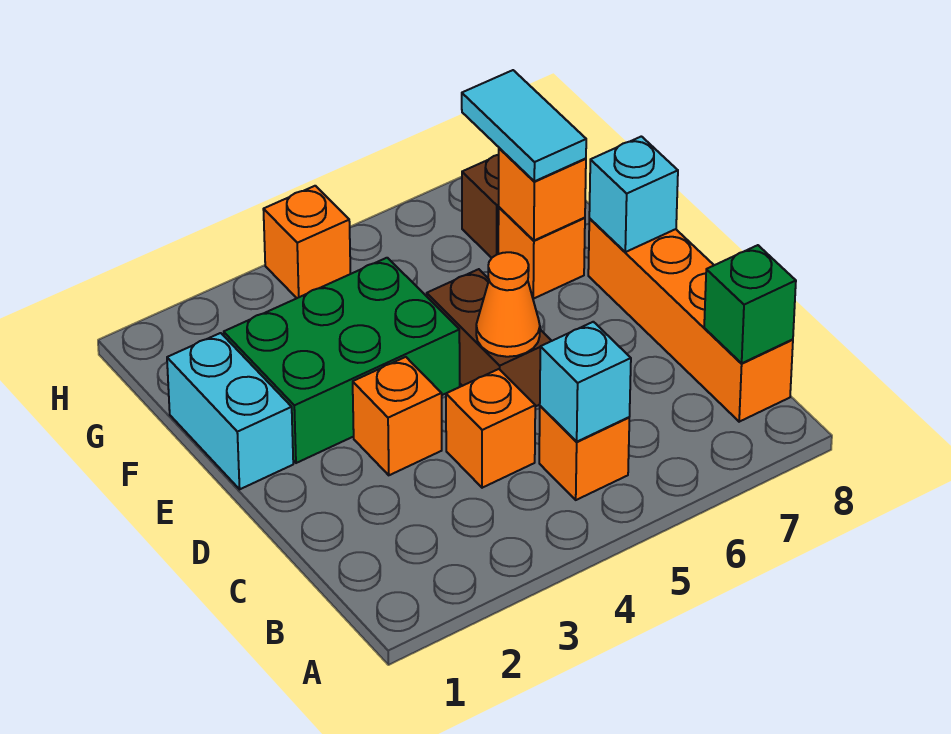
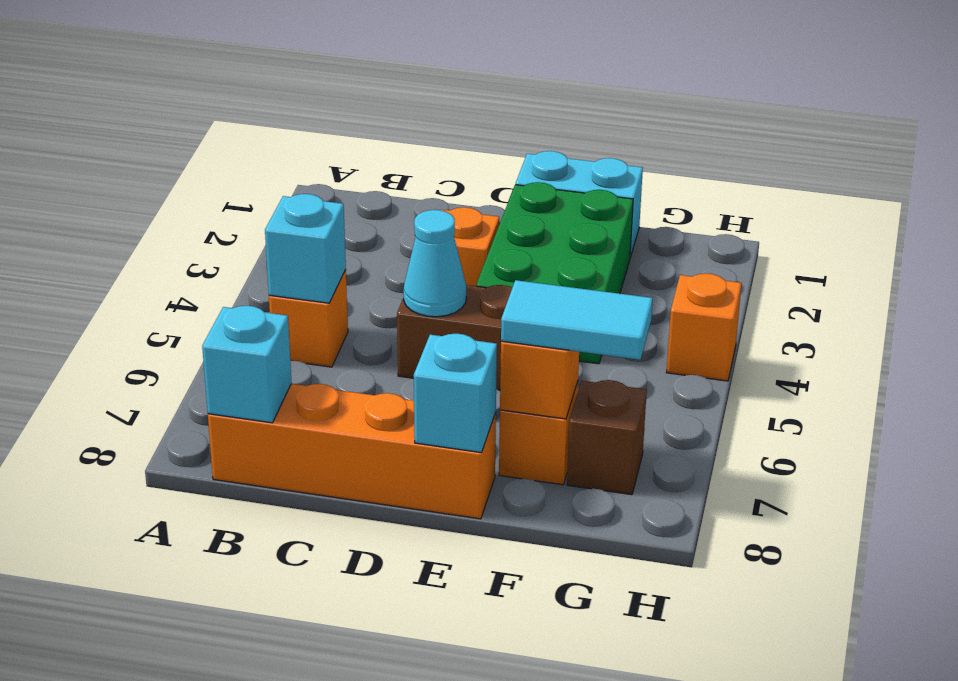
green 1x1 brick [704,245,796,363] -> cyan 1x1 brick [202,306,292,423]
orange 1x1 brick [446,369,535,488] -> none
orange 1x1 cone [476,252,540,357] -> cyan 1x1 cone [404,210,466,317]

